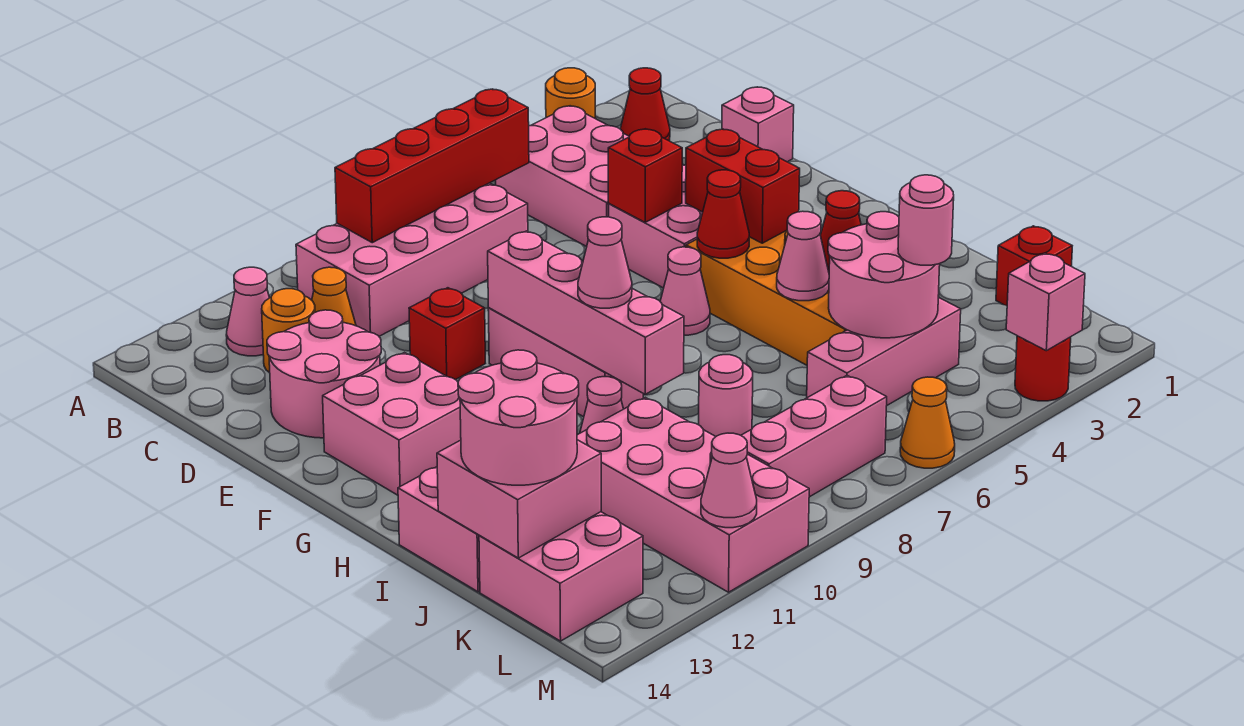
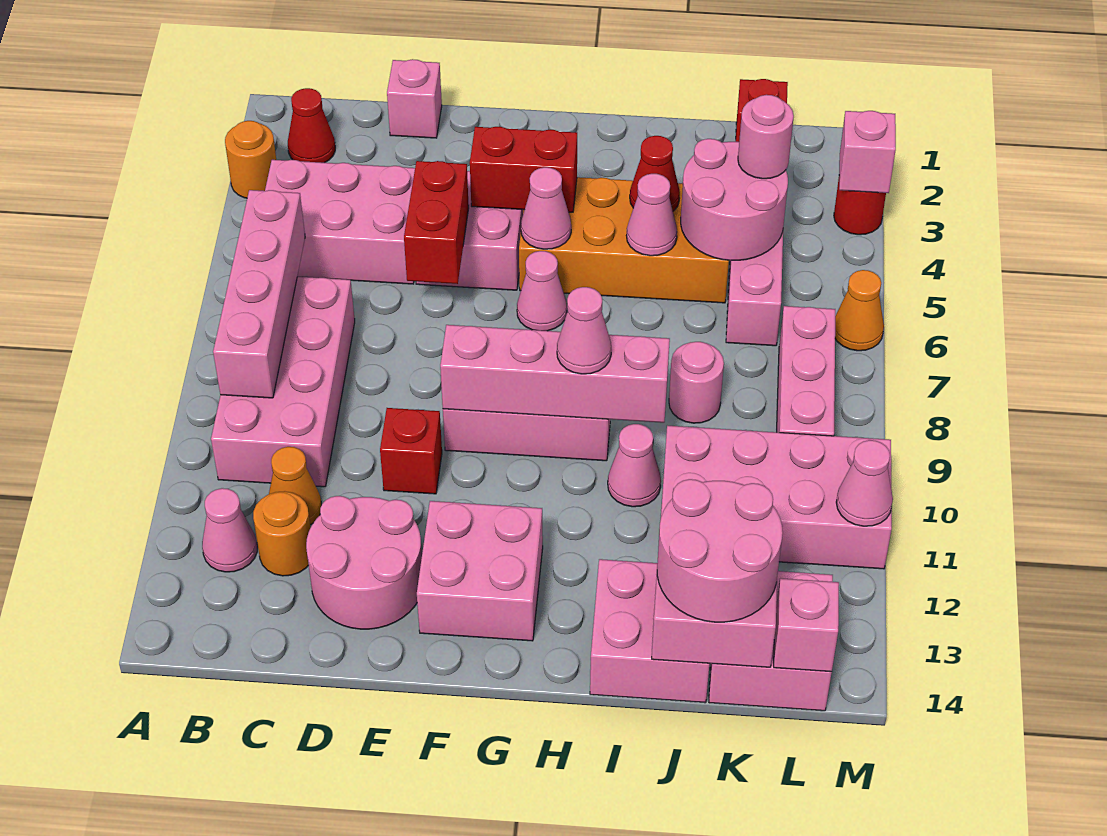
red 1x4 brick [335,89,529,243] -> pink 1x4 brick [213,190,305,398]
red 1x1 brick [608,129,682,222] -> red 1x2 brick [404,161,469,284]
red 1x1 cone [697,170,749,258] -> pink 1x1 cone [521,167,571,249]
none -> pink 1x1 brick [774,578,839,672]

